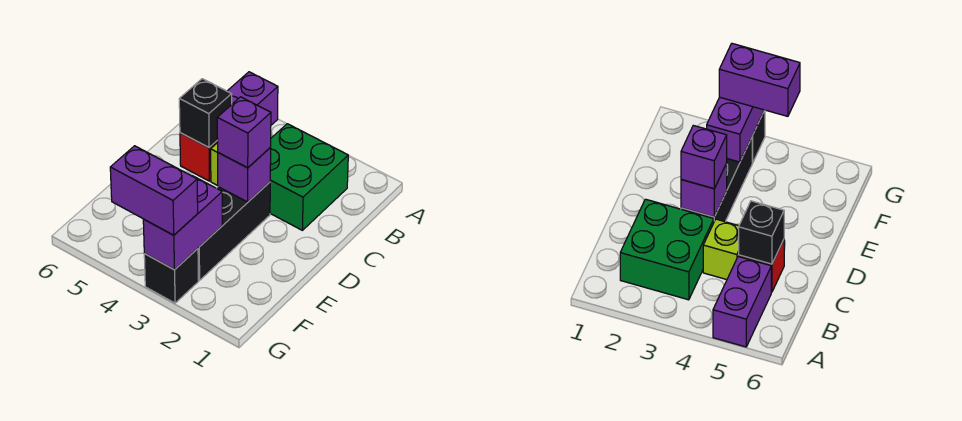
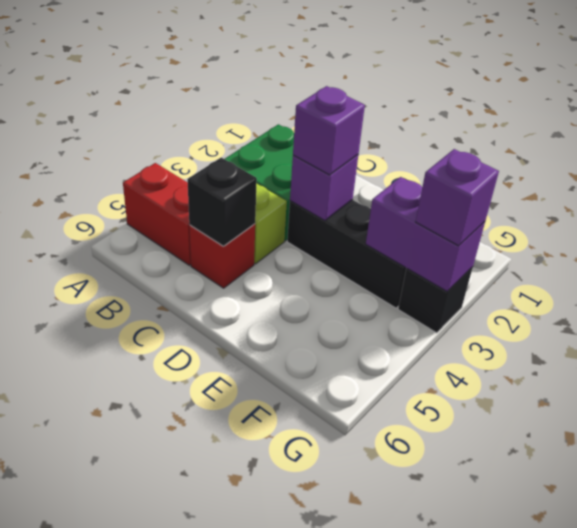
purple 1x2 brick [227,72,278,125] -> red 1x2 brick [123,163,191,265]
purple 1x2 brick [110,146,198,235] -> purple 1x1 brick [416,149,499,246]

